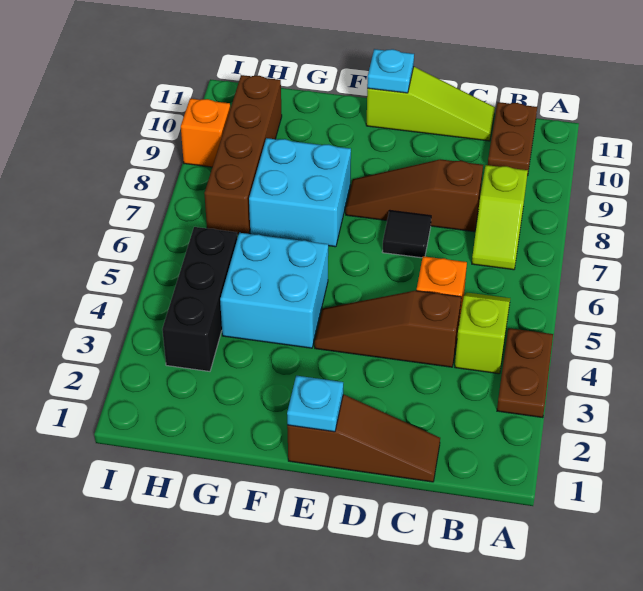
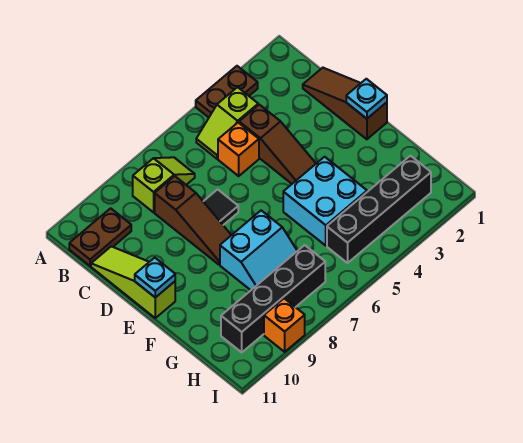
cyan 2x2 brick [249,138,351,247] -> cyan 2x2 slope [220,210,297,290]
black 1x3 brick [162,227,237,371] -> black 1x4 brick [327,156,431,263]
brown 1x4 brick [204,75,282,234] -> black 1x4 brick [221,245,325,352]

